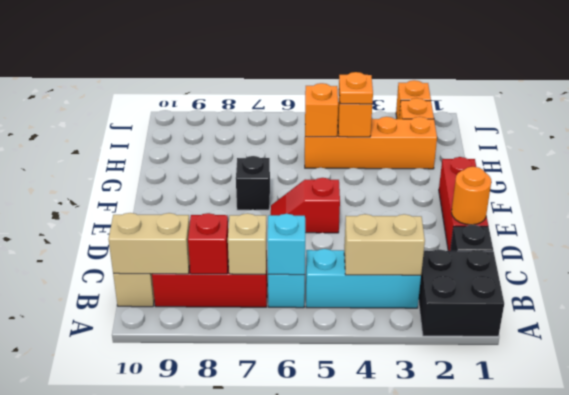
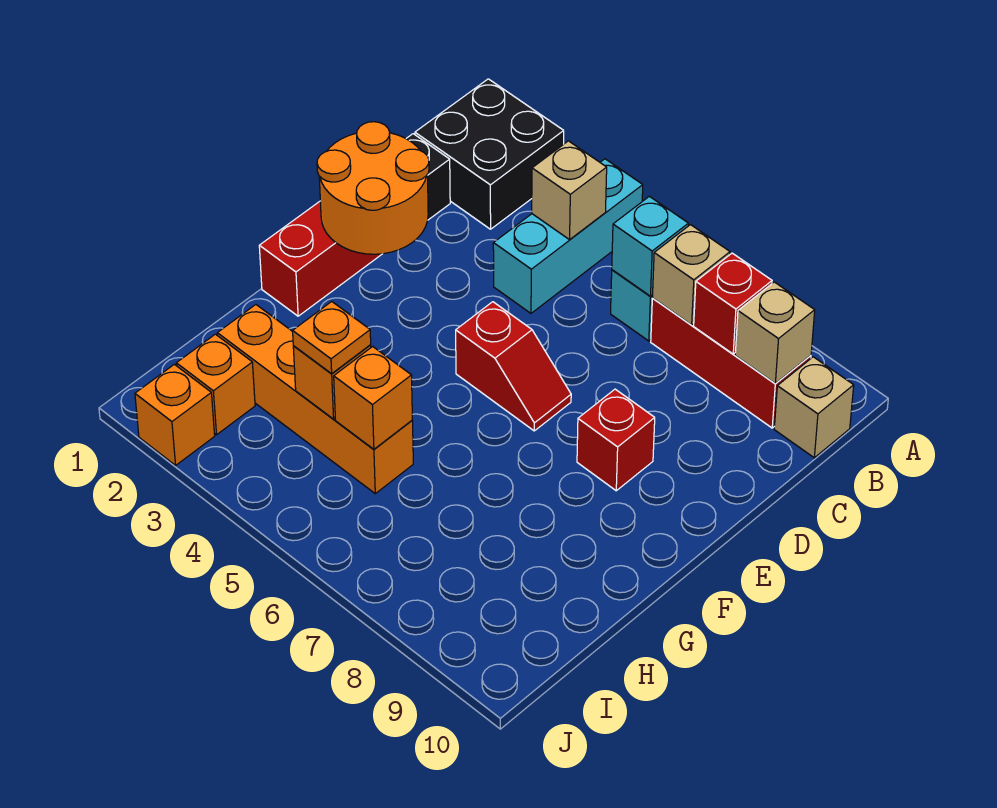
cyan 1x3 brick [306,249,421,308] -> cyan 1x3 brick turned to [493,159,643,313]
tan 1x2 brick [344,214,425,275] -> tan 1x1 brick [532,141,607,240]
tan 1x2 brick [108,213,190,274] -> tan 1x1 brick [735,282,815,383]
orange 1x1 round brick [452,167,491,225] -> orange 2x2 round brick [317,122,429,254]
none -> red 1x1 brick [577,389,655,491]
black 1x1 brick [236,156,270,210] -> none

